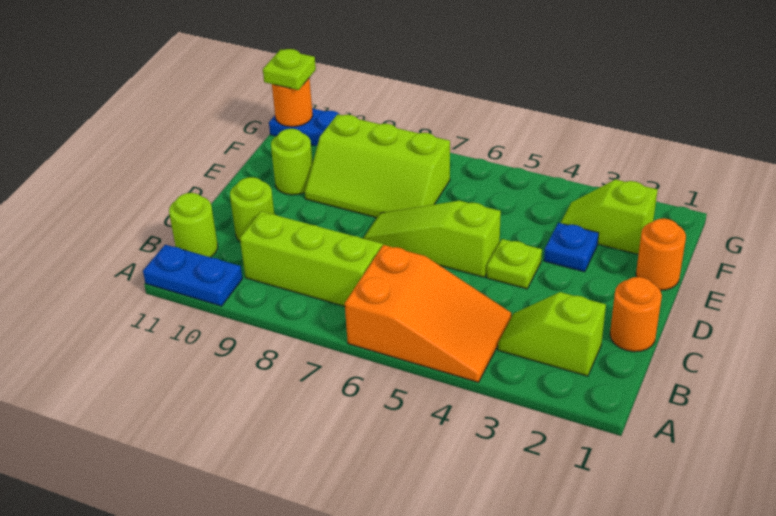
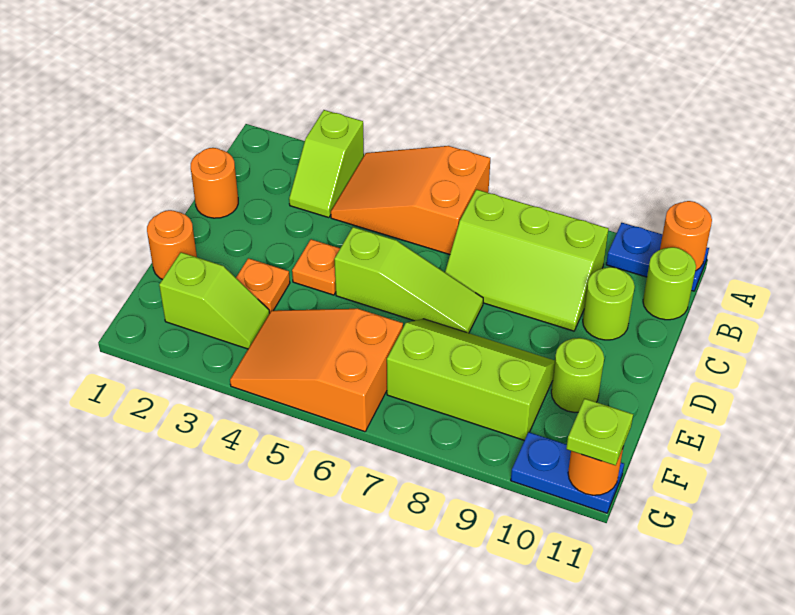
none -> orange 1x1 round brick [660,201,712,271]
lime 1x2 slope [498,292,606,376] -> lime 1x2 slope turned to [289,110,364,218]
lime 1x1 plate [487,239,542,289] -> orange 1x1 plate [292,239,340,295]
blue 1x1 plate [544,223,599,272] -> orange 1x1 plate [236,258,290,313]
none -> orange 2x3 slope [230,309,403,432]

